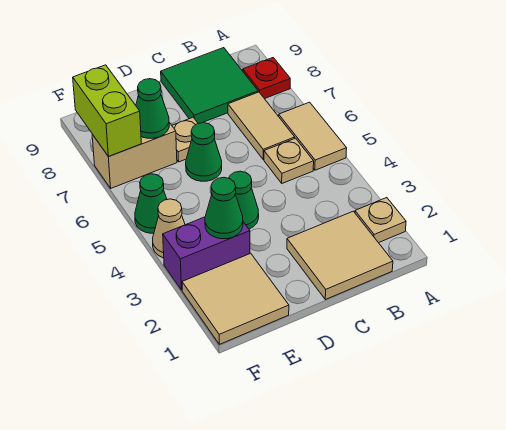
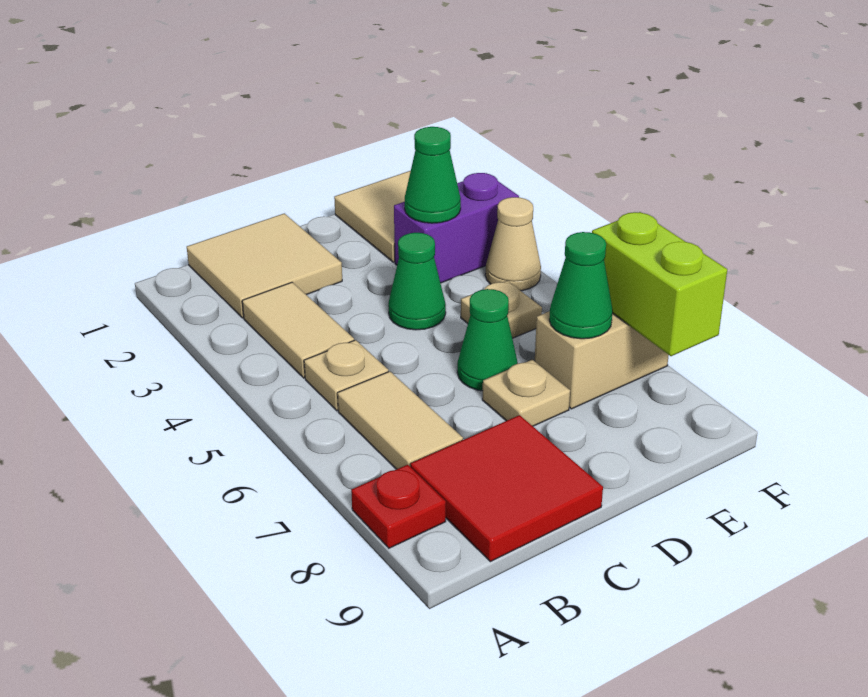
tan 1x1 plate [355,198,406,243] -> tan 1x1 plate moved to [461,281,542,338]
tan 1x2 tile [279,102,347,170] -> tan 1x2 tile moved to [242,282,354,378]
green 2x2 tile [161,48,258,123] -> red 2x2 tile [411,415,603,562]
green 1x1 cone [135,174,167,233] -> none

